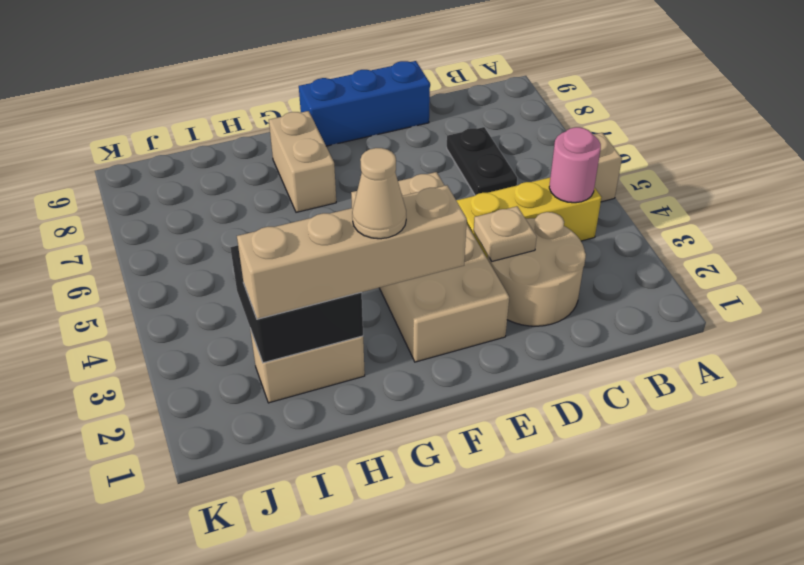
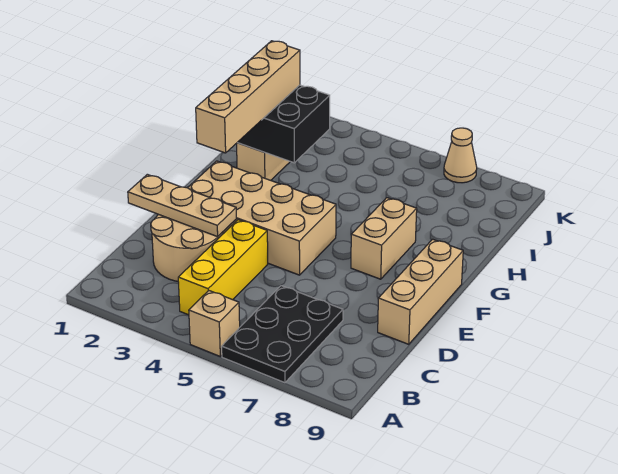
pink 1x1 round brick [549,127,601,203] -> none
black 1x2 plate [447,127,517,195] -> black 2x3 plate [222,286,343,383]
tan 1x1 plate [474,206,537,261] -> tan 1x3 plate [128,174,237,237]
blue 1x3 brick [299,61,430,146] -> tan 1x3 brick [378,239,463,344]
tan 1x1 cone [352,148,406,239] -> tan 1x1 cone moved to [444,128,477,183]
tan 1x2 brick [269,111,336,212] -> tan 1x2 brick turned to [351,198,417,279]

